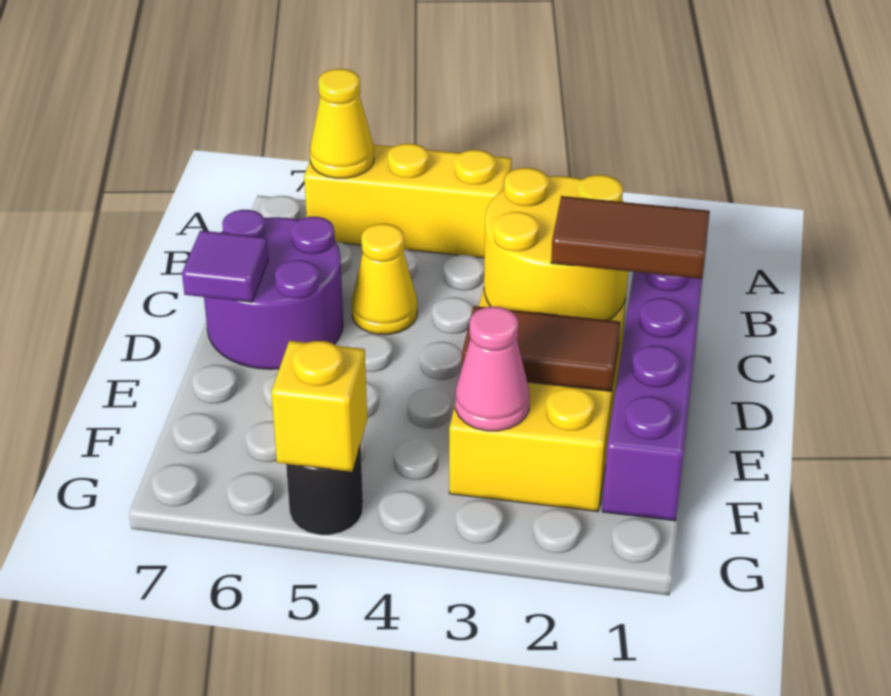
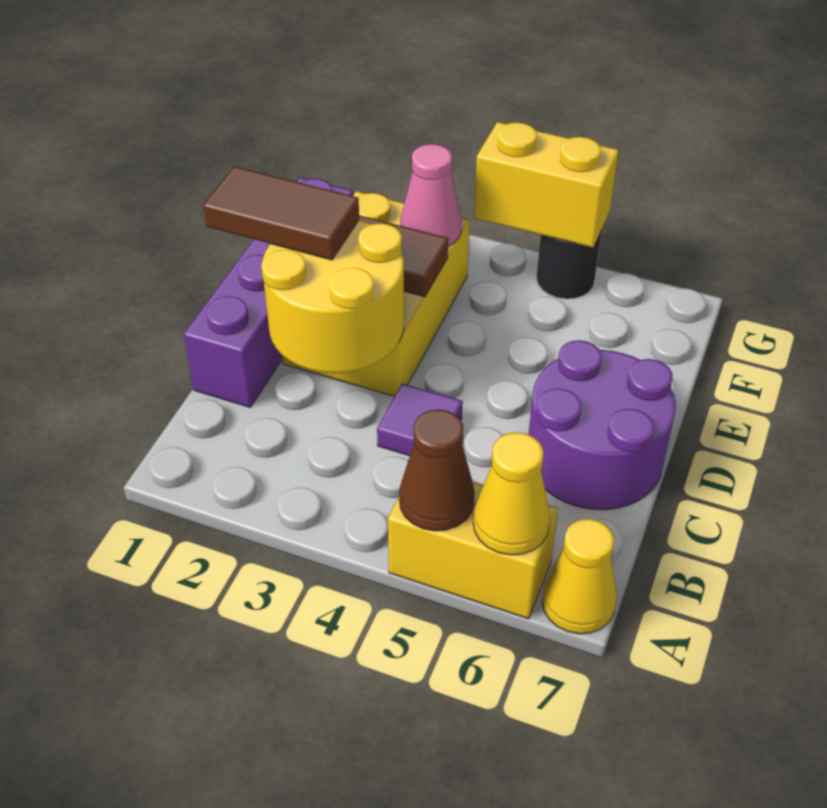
yellow 1x3 brick [304,144,511,258] -> yellow 1x2 brick [388,482,558,619]
none -> brown 1x1 cone [399,409,475,531]
yellow 1x1 cone [352,224,417,335] -> yellow 1x1 cone moved to [542,519,617,634]
purple 1x1 tile [182,231,269,302] -> purple 1x1 tile moved to [377,384,463,456]
yellow 1x1 brick [271,341,367,472] -> yellow 1x2 brick [474,122,619,248]

